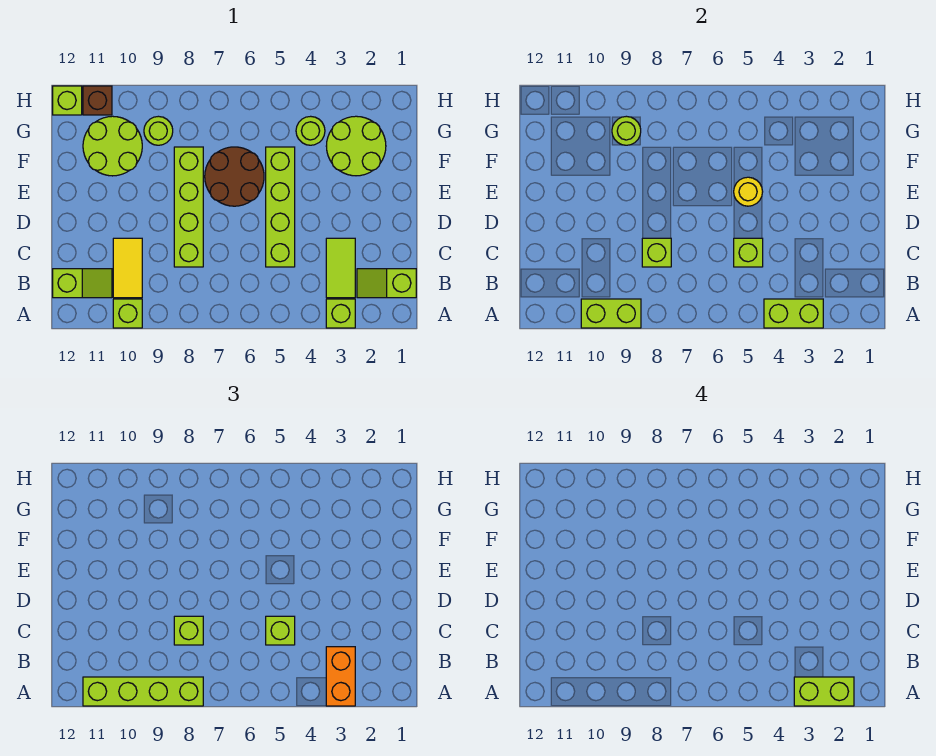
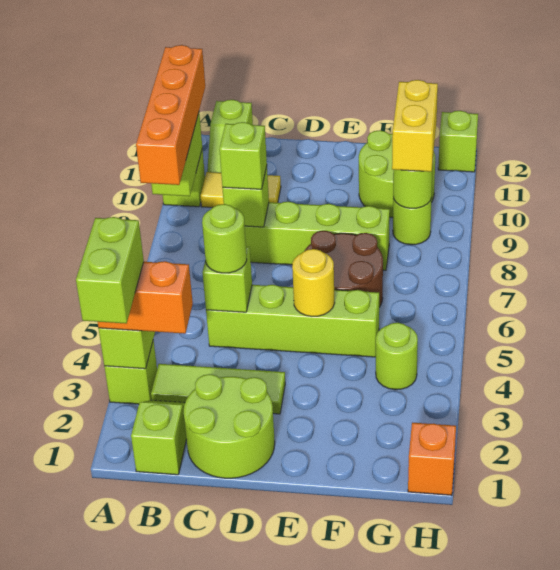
lime 1x4 brick [83,677,203,706] -> orange 1x4 brick [136,45,205,185]
lime 1x2 tile [326,238,355,298] -> lime 1x3 tile [151,364,285,414]
lime 1x1 brick [266,616,295,645] -> lime 1x1 round brick [202,204,247,273]
lime 2x2 round brick [326,116,386,176] -> lime 2x2 round brick moved to [184,374,275,478]
none -> yellow 1x2 brick [392,80,438,172]
none -> orange 1x1 brick [408,423,456,495]
brown 1x1 brick [83,86,112,115] -> none

